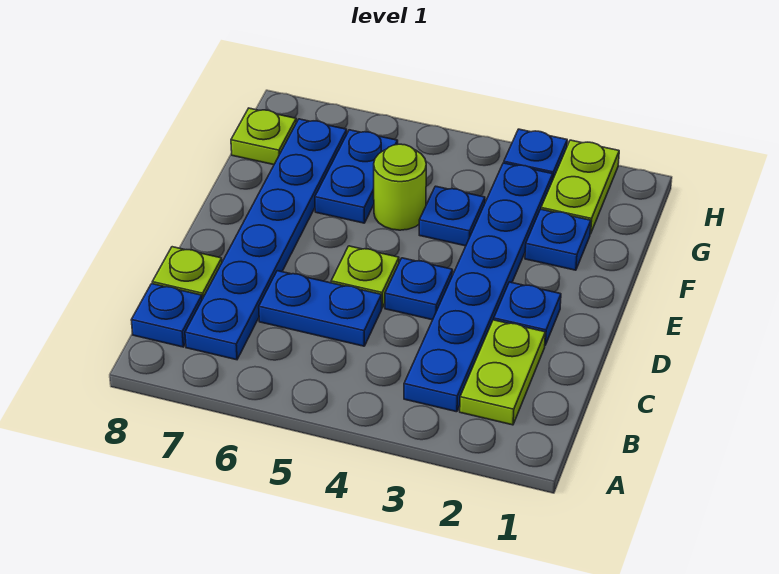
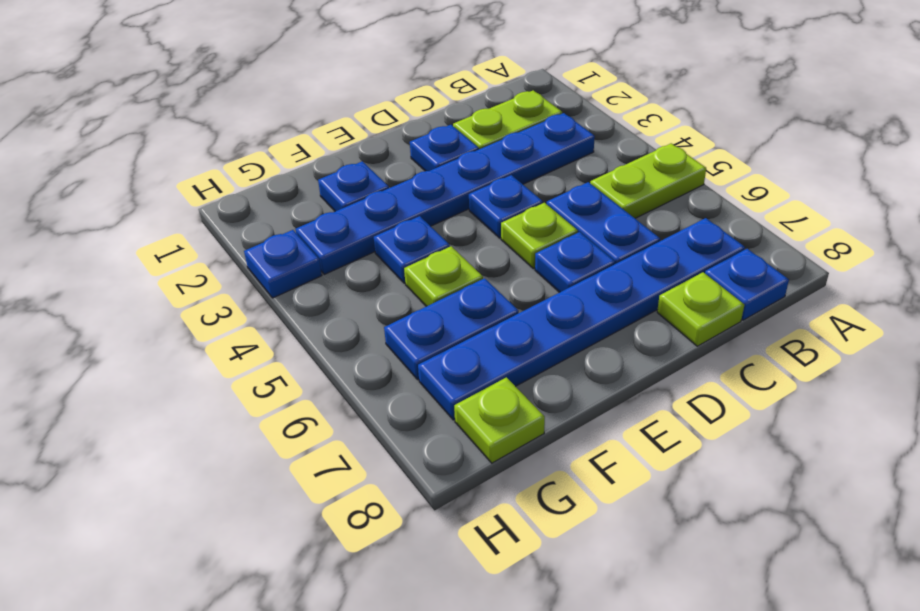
none -> blue 1x1 plate [535,232,615,292]
lime 1x1 round brick [374,144,426,230] -> lime 1x1 plate [404,246,483,306]
lime 1x2 plate [541,140,619,234] -> lime 1x2 plate moved to [590,143,706,218]

